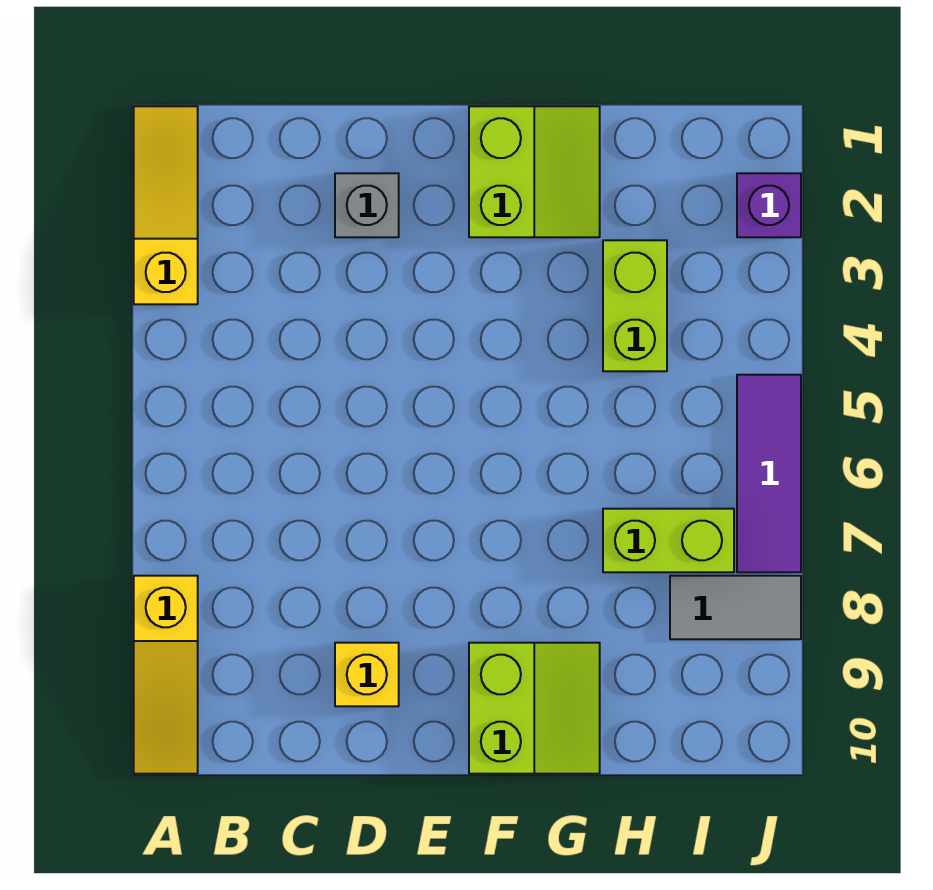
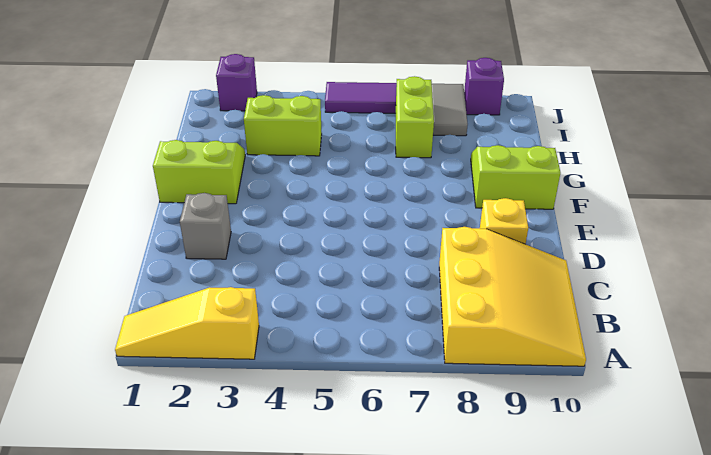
yellow 1x3 slope [134,576,198,774] -> yellow 3x3 slope [439,227,586,366]
none -> purple 1x1 brick [464,58,504,115]

